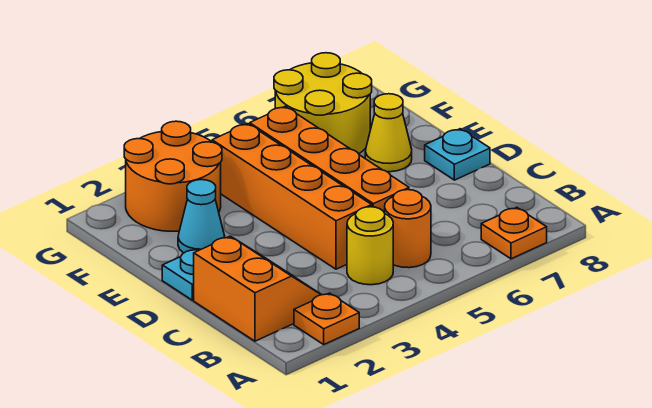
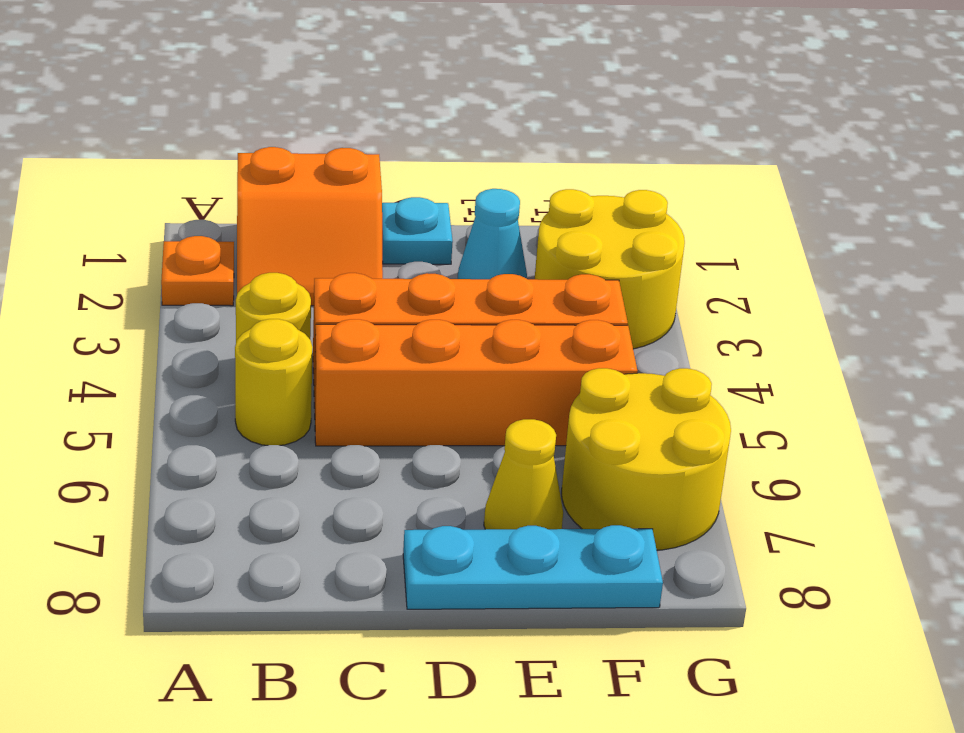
orange 1x1 plate [481,207,547,259] -> none
orange 1x1 round brick [385,190,431,268] -> yellow 1x1 round brick [235,319,313,445]
cyan 1x1 plate [425,129,490,180] -> cyan 1x3 plate [403,525,663,609]
orange 2x2 round brick [124,121,222,231] -> yellow 2x2 round brick [535,189,685,349]

